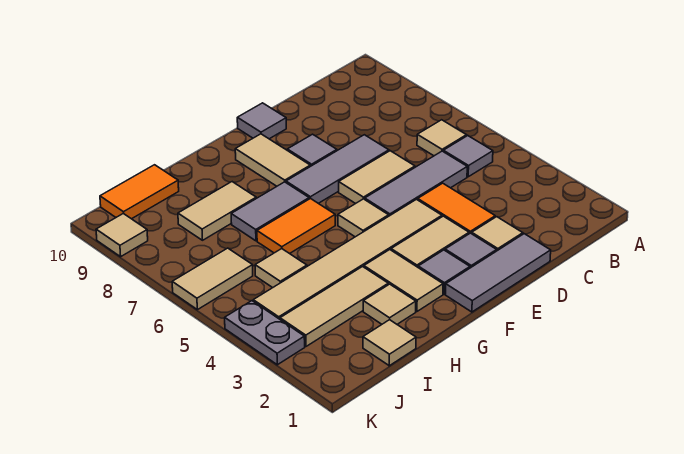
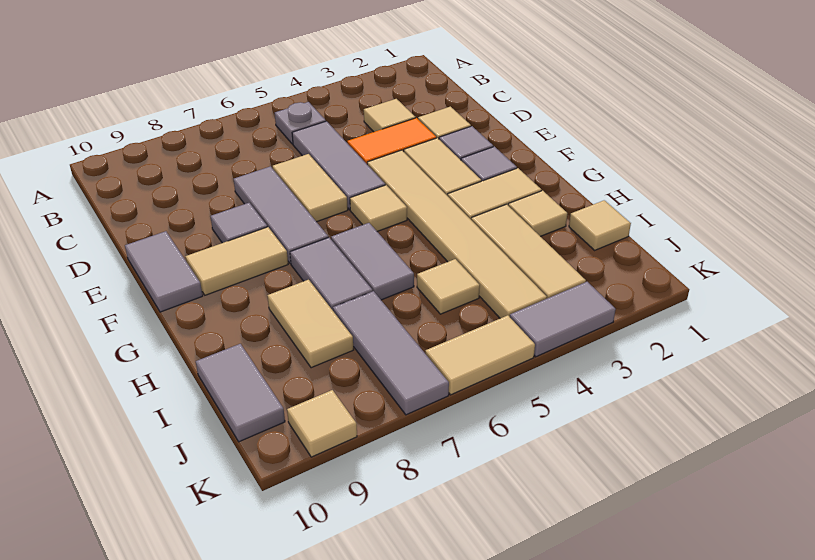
grey 1x1 tile [443,136,493,177] -> grey 1x1 plate [275,102,326,144]
tan 1x1 tile [417,120,467,156] -> tan 1x1 tile moved to [364,99,416,132]
grey 1x3 tile [445,234,551,312] -> grey 1x3 tile moved to [333,291,449,415]
grey 1x1 tile [237,103,286,139] -> grey 1x2 tile [125,231,203,312]
orange 1x2 tile [257,198,335,254] -> grey 1x2 tile [331,223,414,300]
orange 1x2 tile [100,165,179,219] -> grey 1x2 tile [196,344,285,442]
tan 1x2 tile [172,248,253,310] -> tan 1x2 tile turned to [425,315,535,395]
grey 1x2 plate [225,301,305,365] -> grey 1x2 tile [510,282,616,357]

